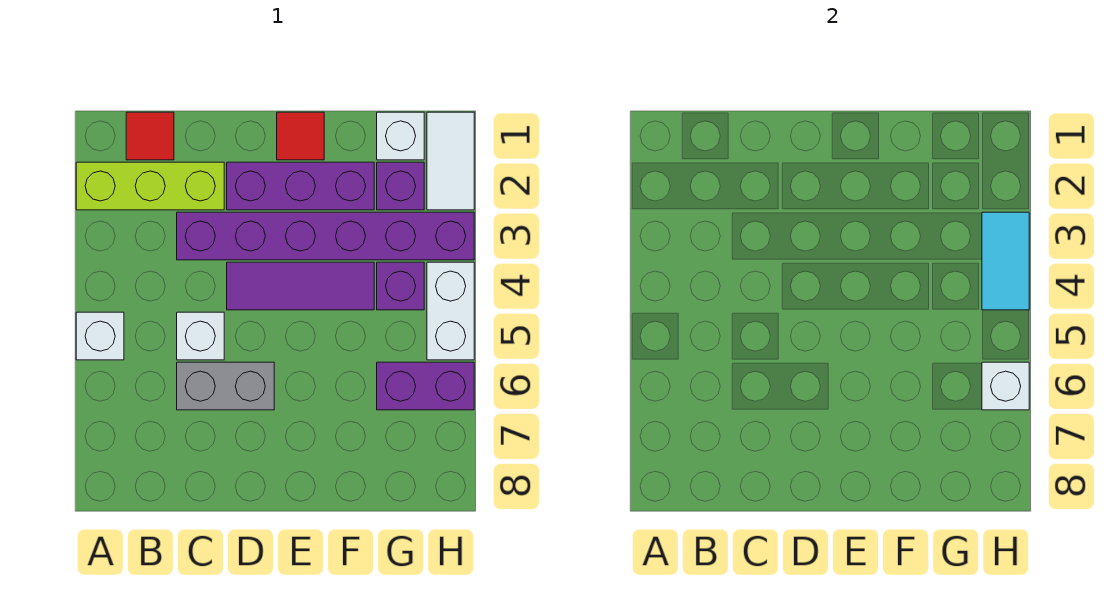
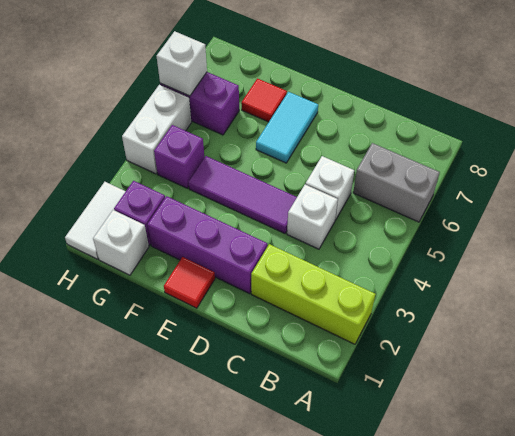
white 1x1 brick [76,312,124,360] -> white 1x1 brick moved to [287,184,338,249]
red 1x1 tile [126,112,174,160] -> red 1x1 tile moved to [241,79,287,122]
purple 1x6 brick [177,212,474,260] -> none
grey 1x2 brick [177,362,274,410] -> grey 1x2 brick moved to [353,143,440,222]
cyan 1x2 tile [982,212,1029,310] -> cyan 1x2 tile moved to [256,92,318,163]

